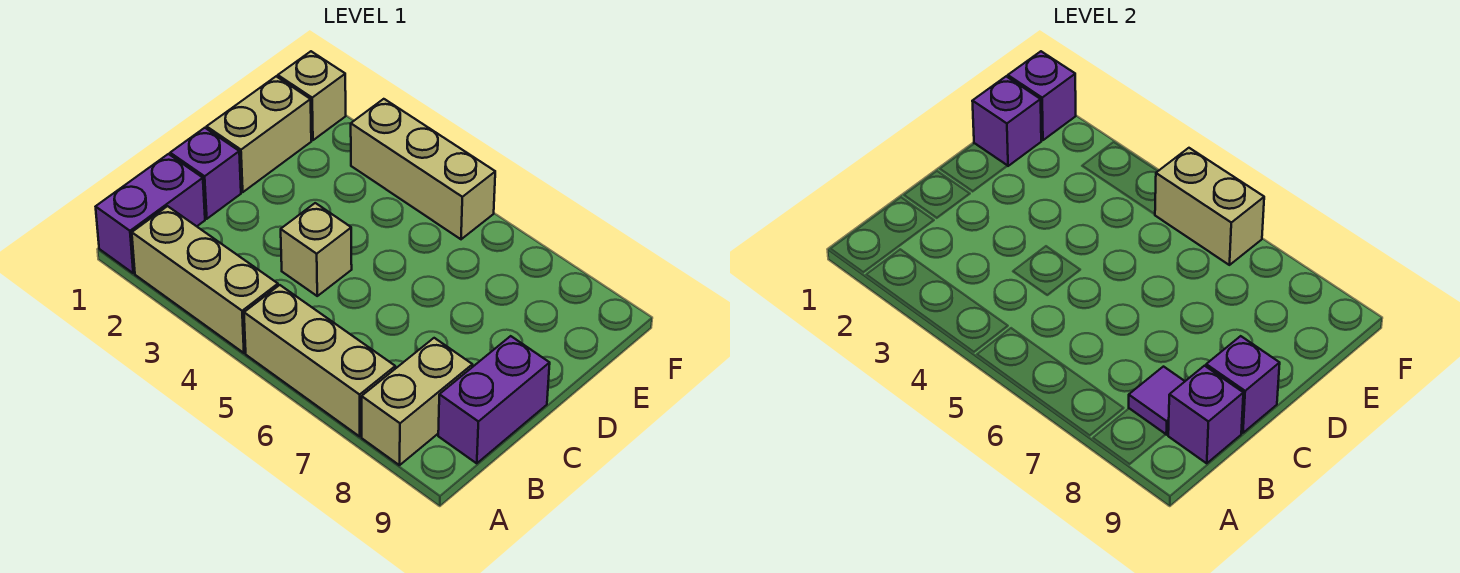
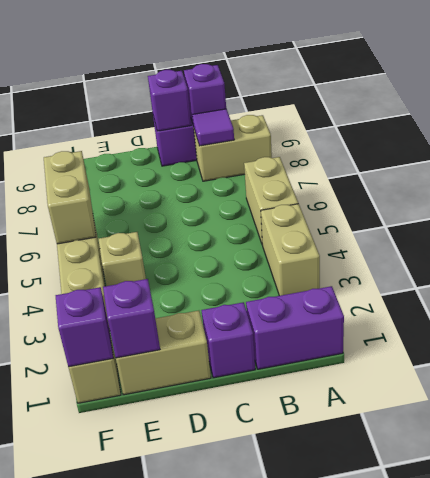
tan 1x3 brick [132,206,278,353] -> tan 1x2 brick [261,204,320,296]
tan 1x3 brick [244,285,395,436] -> tan 1x2 brick [244,157,298,245]
tan 1x1 brick [281,203,352,296] -> tan 1x1 brick moved to [99,232,146,286]

